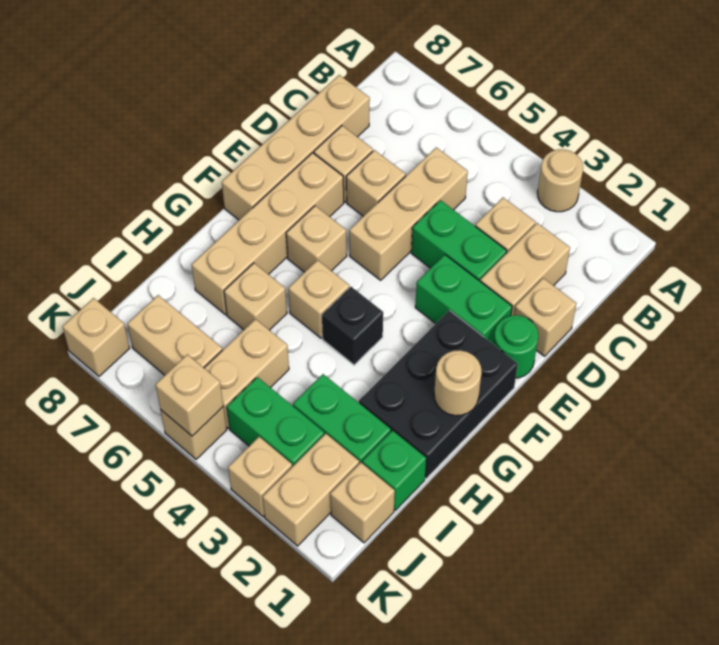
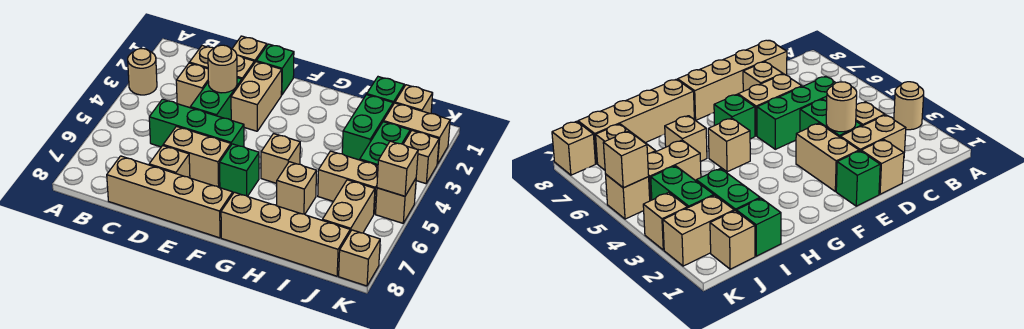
tan 1x3 brick [349,147,468,280] -> green 1x3 brick [149,99,244,147]
tan 1x1 brick [346,150,406,216] -> tan 1x2 brick [163,126,231,187]
green 1x1 round brick [493,315,538,378] -> green 1x1 brick [256,44,294,95]
green 1x2 brick [415,255,512,344] -> tan 1x2 brick [231,62,282,131]
tan 1x4 brick [192,153,344,315] -> tan 1x4 brick moved to [221,192,350,276]
black 2x3 brick [359,310,518,479] -> none
tan 1x1 brick [286,206,347,272] -> green 1x1 brick [220,144,259,196]
tan 1x1 round brick [434,350,482,416] -> tan 1x1 round brick moved to [208,45,237,93]
black 1x1 brick [322,287,383,365] -> none

